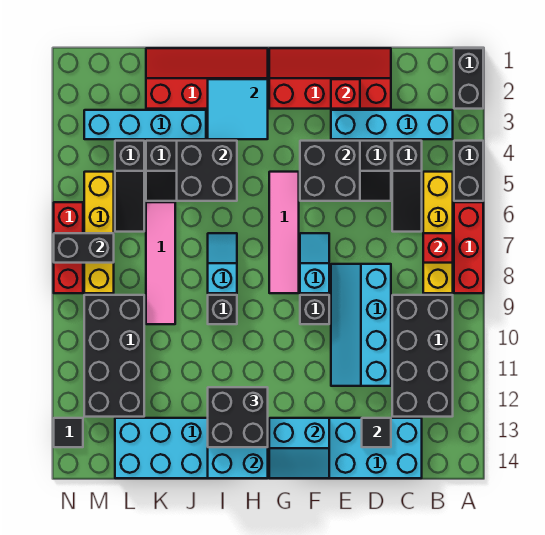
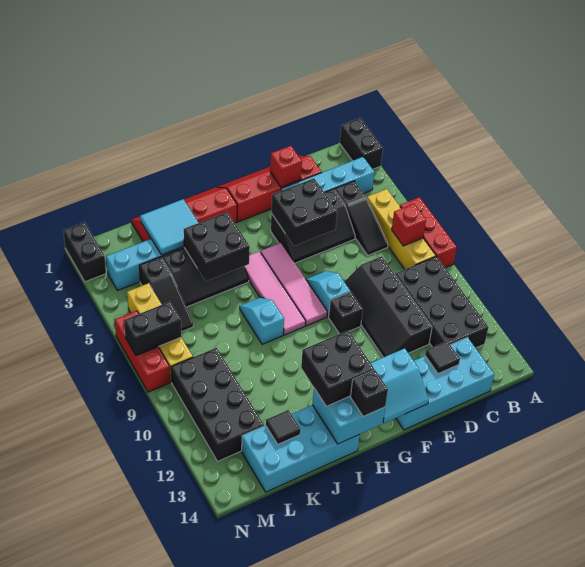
black 1x2 brick [454,141,483,201] -> black 1x2 brick moved to [63,222,106,282]
cyan 2x4 slope [331,264,391,386] -> black 2x4 slope [345,256,432,357]
cyan 2x2 tile [208,79,268,139] -> cyan 2x2 tile moved to [140,199,198,255]
black 1x1 brick [208,295,237,324] -> black 1x1 brick moved to [351,370,388,416]
pink 1x4 tile [146,202,175,324] -> pink 1x4 tile moved to [245,251,306,335]
black 1x1 tile [54,418,83,447] -> black 1x1 tile moved to [266,410,301,444]

